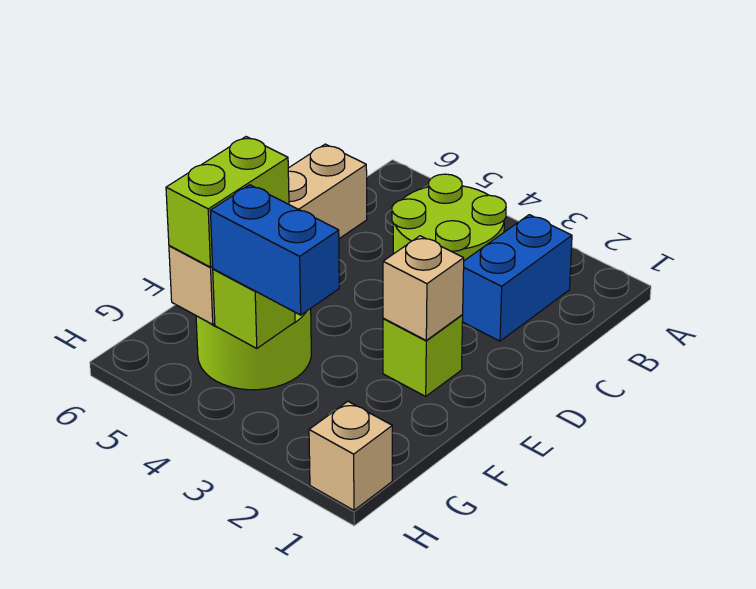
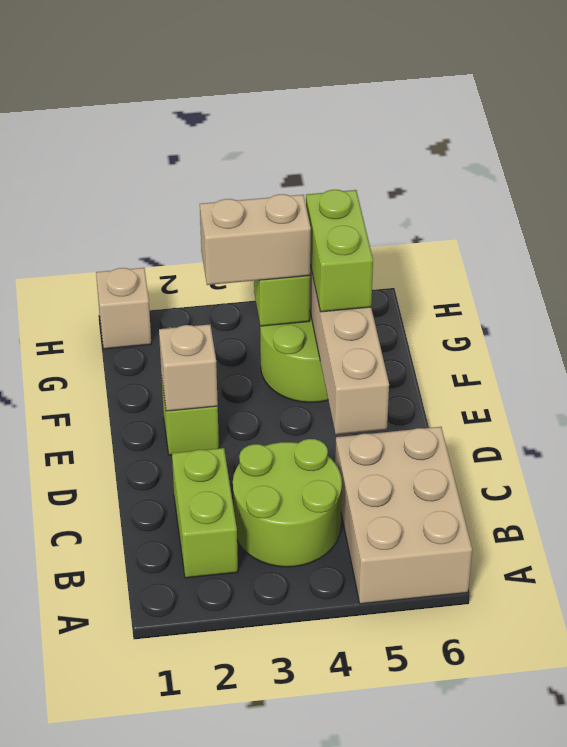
none -> tan 2x3 brick [335,427,472,604]
blue 1x2 brick [462,215,572,341] -> lime 1x2 brick [172,448,238,578]
blue 1x2 brick [210,185,339,315] -> tan 1x2 brick [200,194,311,285]

